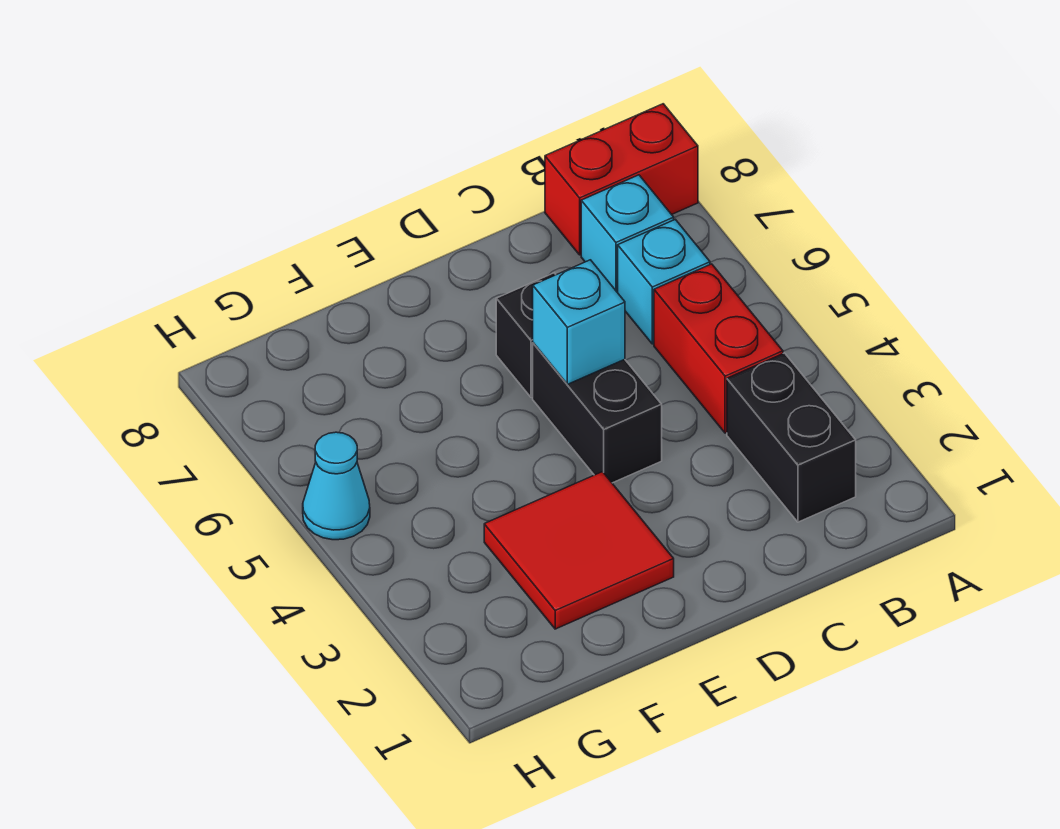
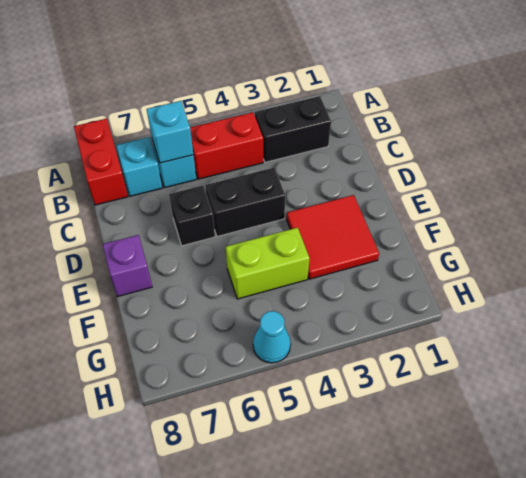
cyan 1x1 brick [533,260,625,384] -> cyan 1x1 brick moved to [147,101,193,163]
none -> purple 1x1 brick [103,235,152,297]
none -> lime 1x2 brick [226,228,310,299]

